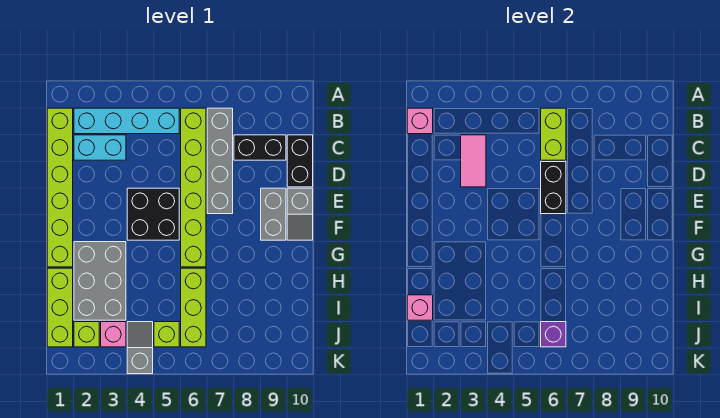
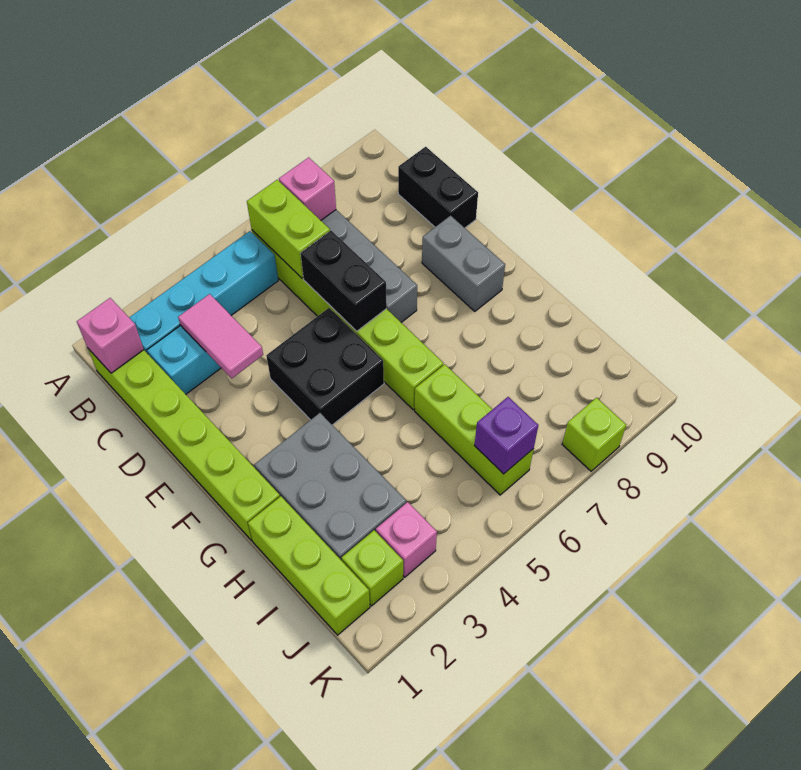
black 1x2 brick [234,135,286,160] -> none
grey 1x2 slope [287,188,313,240] -> none
pink 1x1 brick [407,295,433,320] -> pink 1x1 brick moved to [279,157,336,220]
grey 1x2 slope [127,322,153,374] -> none
lime 1x1 brick [154,322,179,347] -> lime 1x1 brick moved to [562,398,626,471]

